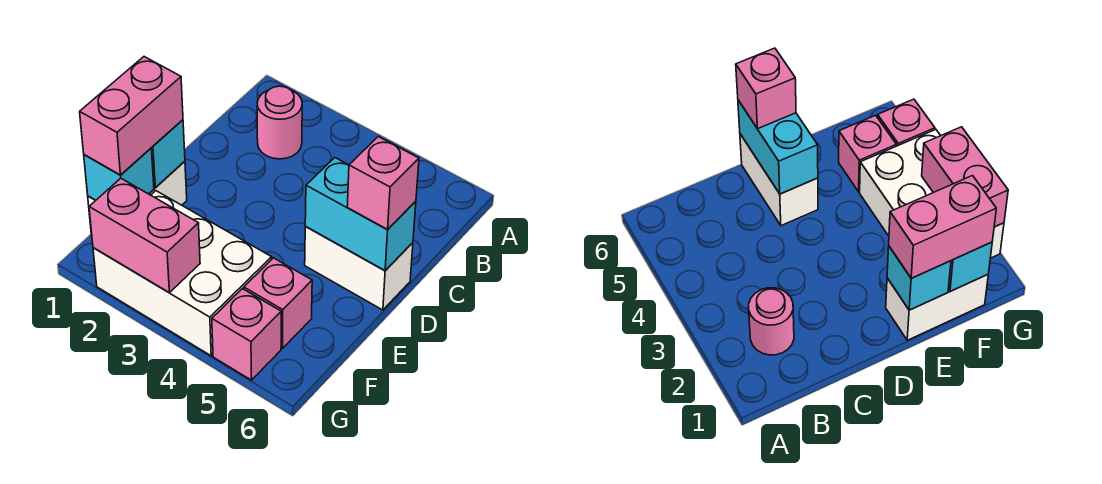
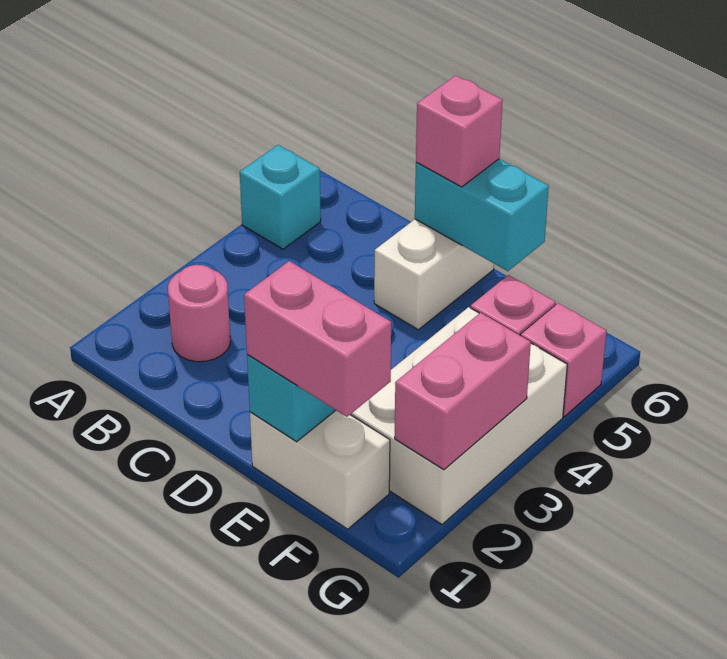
cyan 1x2 brick [305,158,416,271] -> cyan 1x2 brick turned to [415,159,549,271]
cyan 1x1 brick [84,148,154,200] -> cyan 1x1 brick moved to [240,145,321,249]

